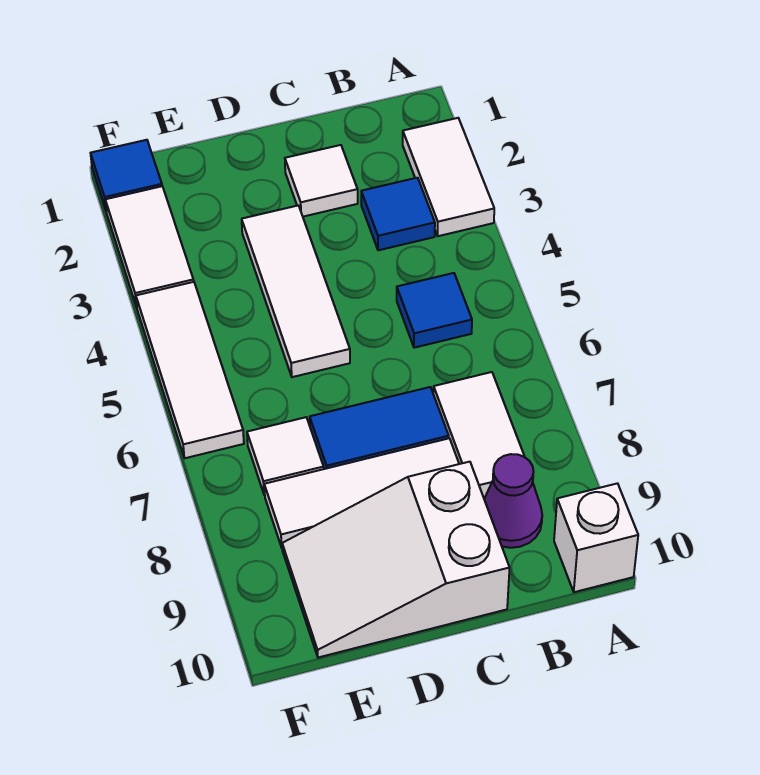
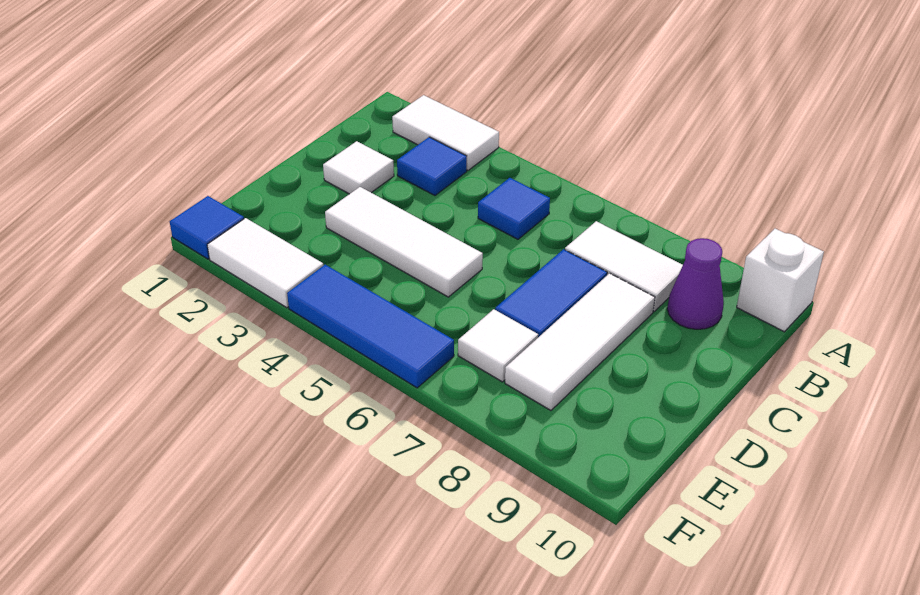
white 2x3 slope [282,462,510,658] -> none
white 1x3 tile [136,282,244,458] -> blue 1x3 tile [287,265,454,388]

